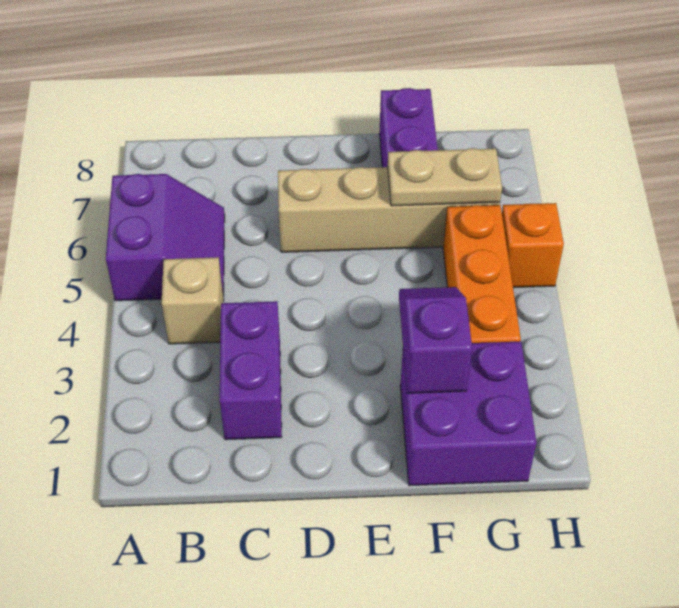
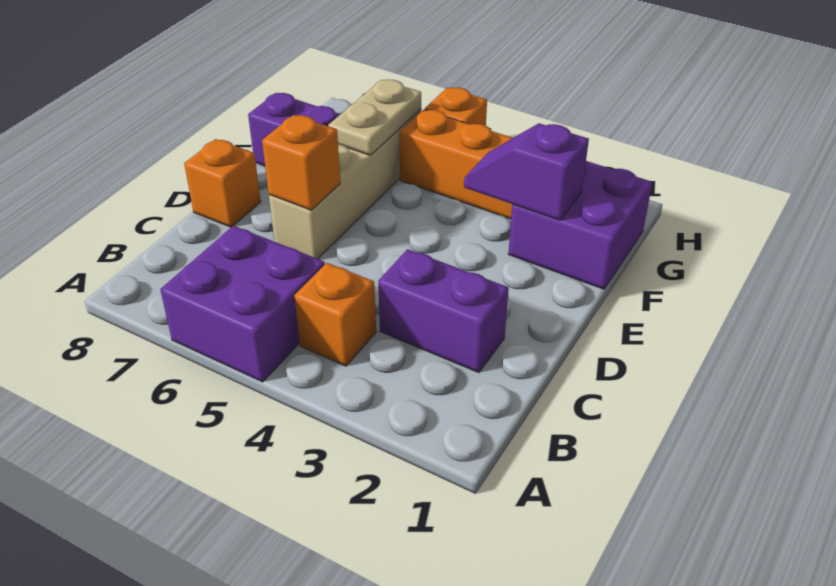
purple 2x2 slope [106,174,225,301] -> purple 2x2 brick [160,226,325,382]
tan 1x1 brick [162,257,224,344] -> orange 1x1 brick [294,263,376,366]
none -> orange 1x1 brick [262,115,340,210]
none -> orange 1x1 brick [184,139,261,227]

